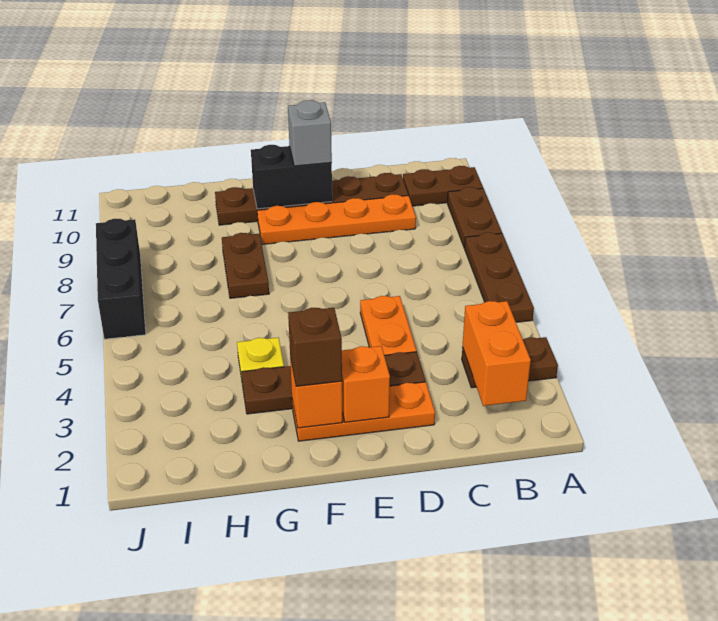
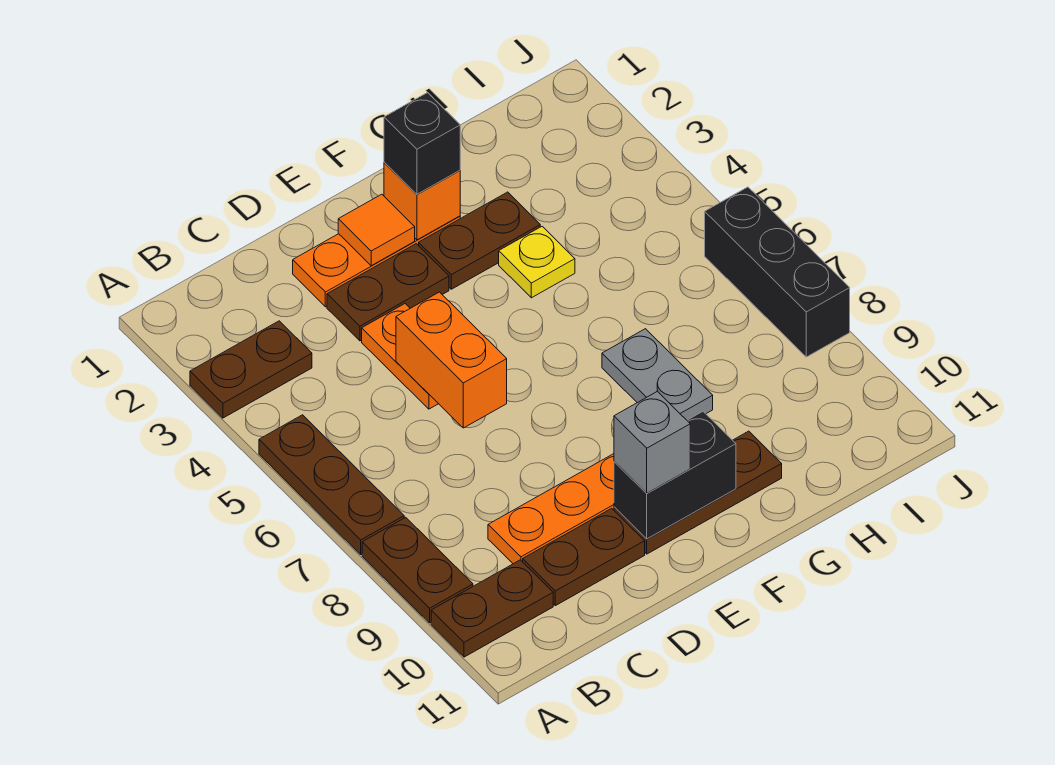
orange 1x2 brick [463,301,531,406] -> orange 1x2 brick moved to [396,292,507,428]
orange 1x1 brick [342,346,390,422] -> orange 1x1 tile [338,194,415,266]
brown 1x1 brick [288,308,342,386] -> black 1x1 brick [384,93,460,194]
brown 1x2 plate [222,233,269,298] -> grey 1x2 plate [602,329,713,420]

